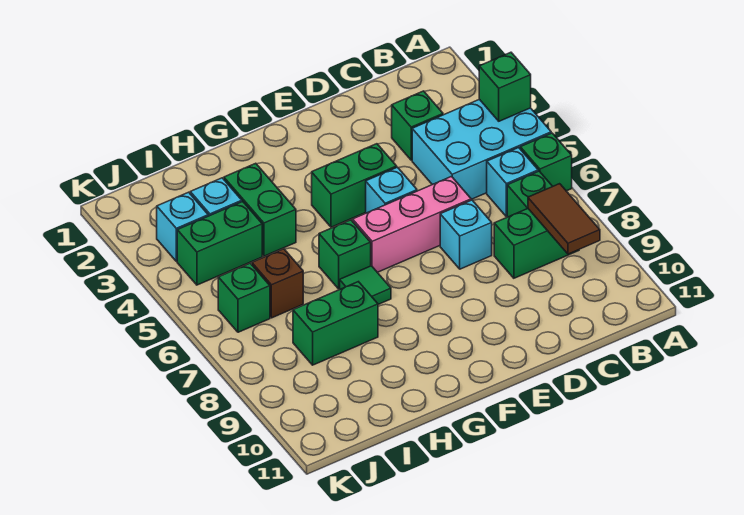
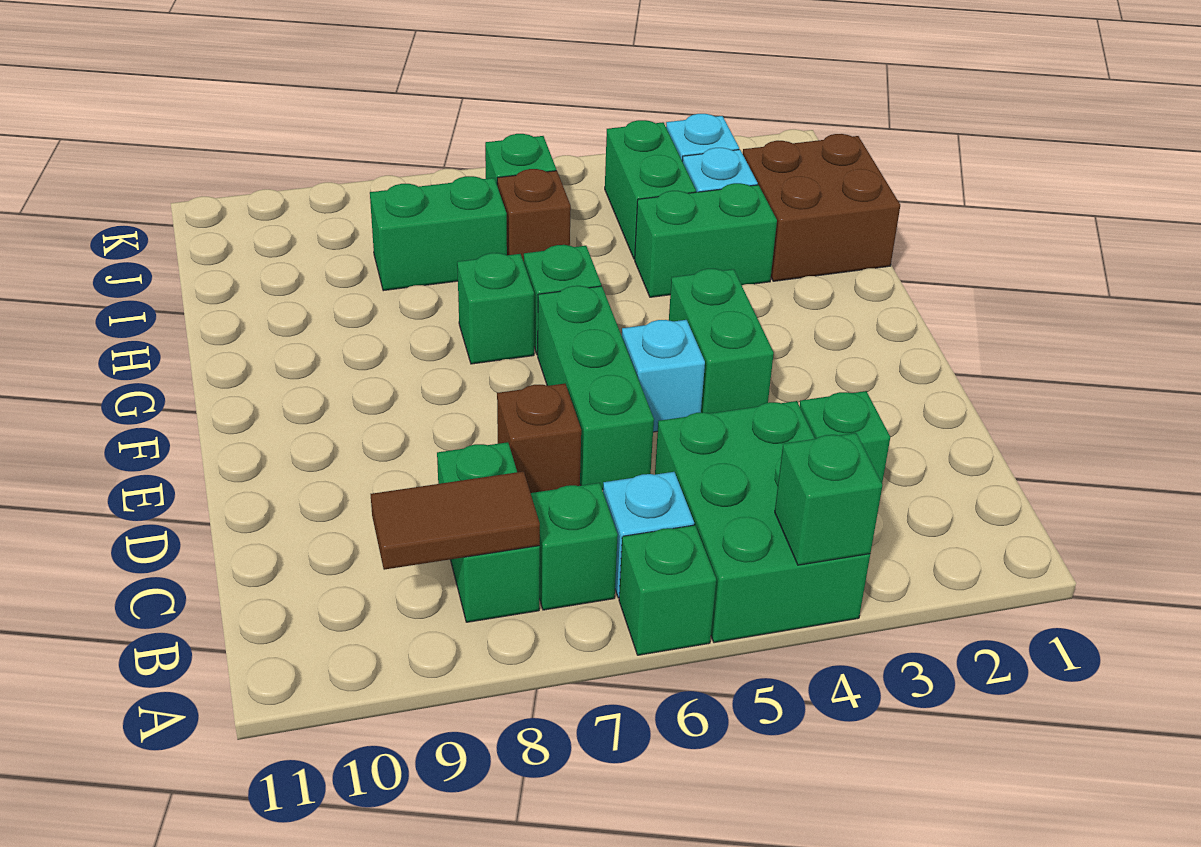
cyan 2x3 brick [412,99,551,199] -> green 2x3 brick [655,401,870,643]
pink 1x3 brick [353,177,471,272] -> green 1x3 brick [538,286,654,490]
cyan 1x1 brick [440,200,492,269] -> brown 1x1 brick [497,384,581,493]
green 1x1 tile [340,266,391,304] -> green 1x1 brick [457,253,534,364]
none -> brown 2x2 brick [743,134,900,281]
green 1x2 brick [293,282,378,365] -> green 1x2 brick turned to [370,176,507,291]

